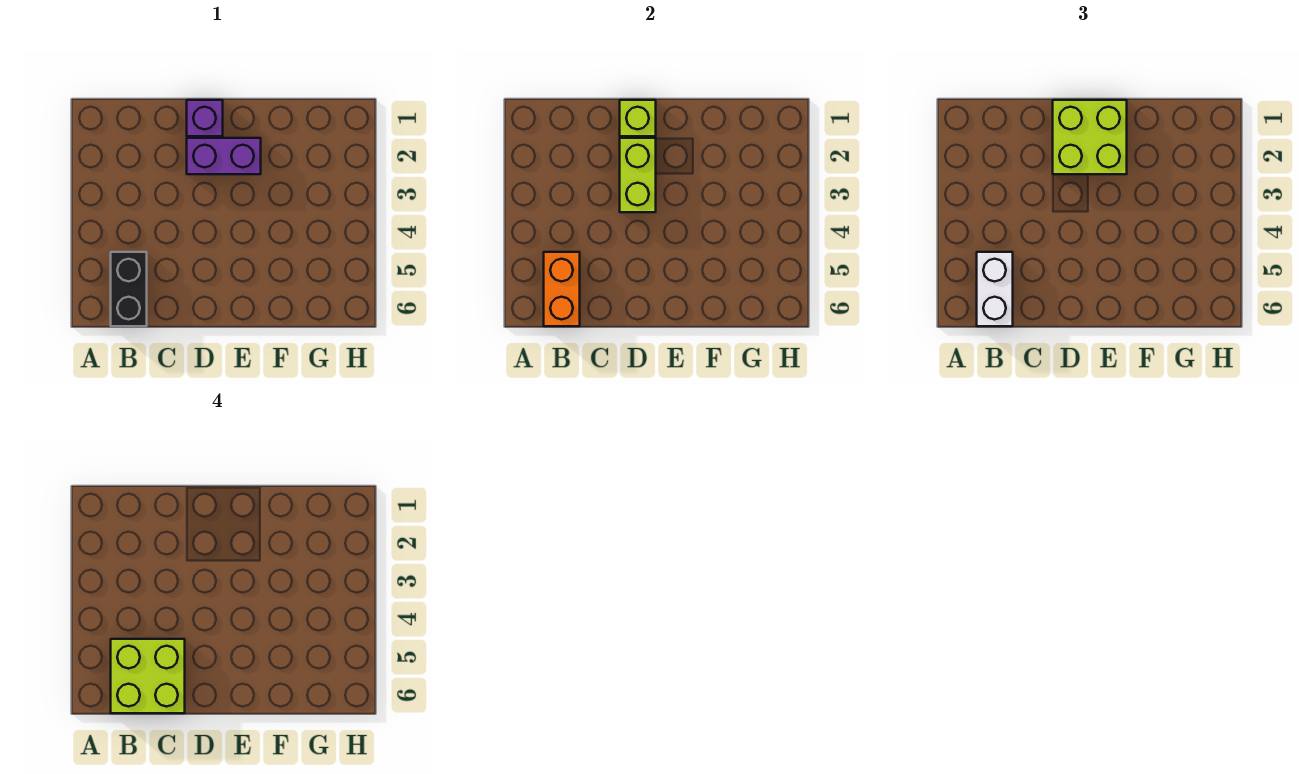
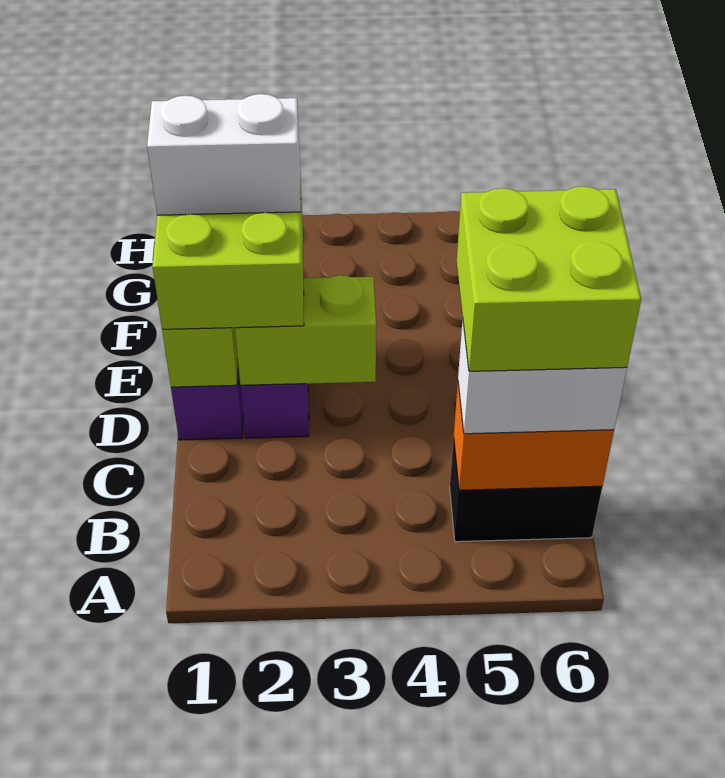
none -> white 1x2 brick [147,94,301,215]

